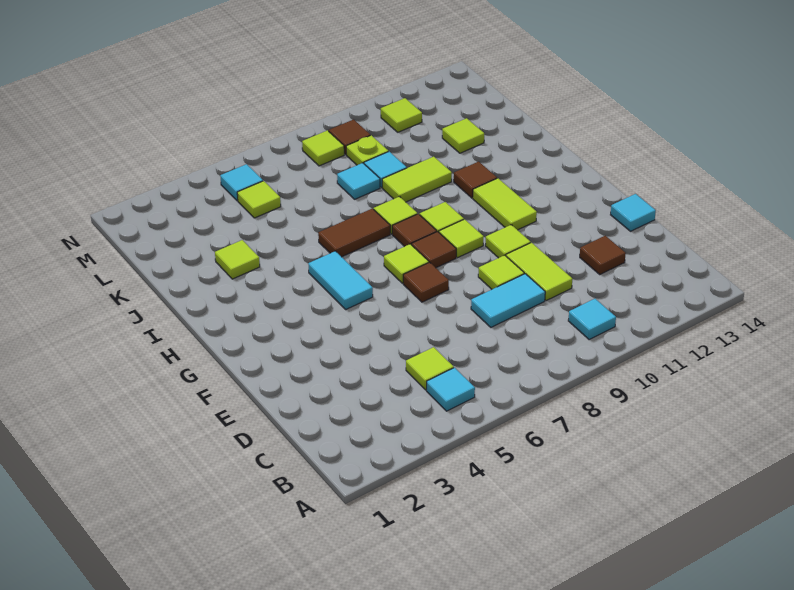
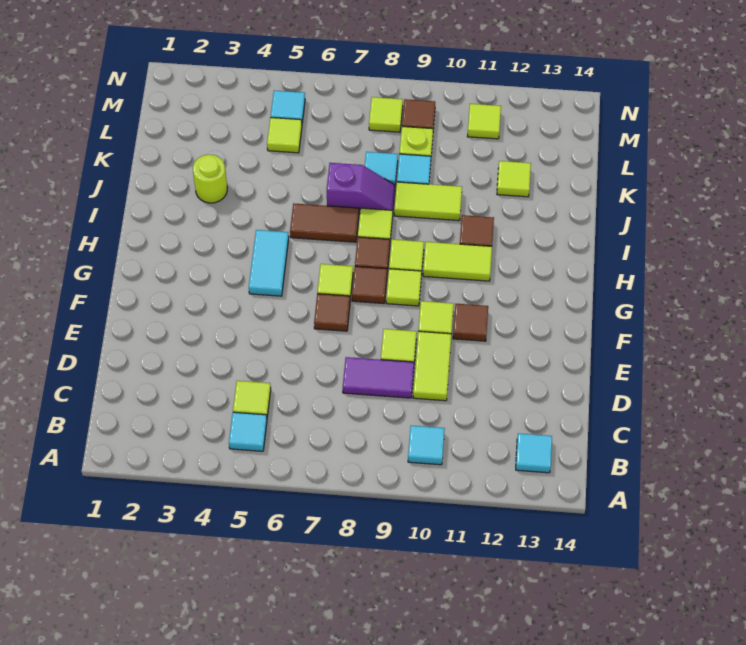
cyan 1x2 tile [471,274,545,327] -> purple 1x2 tile [343,357,414,398]
brown 1x1 tile [580,236,626,274] -> brown 1x1 tile moved to [453,304,488,341]
cyan 1x1 tile [611,194,656,231] -> cyan 1x1 tile moved to [516,433,552,473]
lime 1x2 tile [473,178,537,230] -> lime 1x2 tile turned to [423,242,492,281]
lime 1x1 tile [215,240,260,279] -> lime 1x1 round brick [193,155,227,203]
none -> purple 1x2 slope [327,163,395,214]

